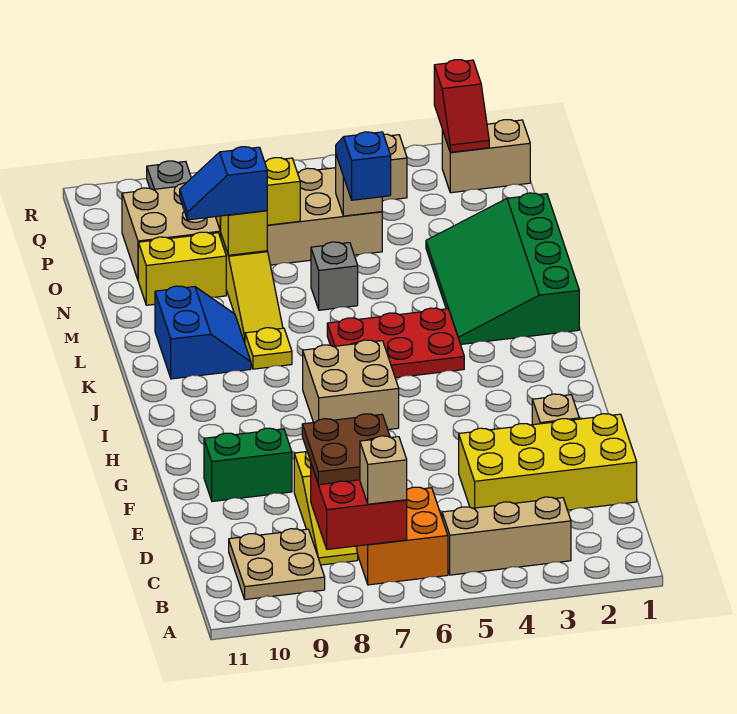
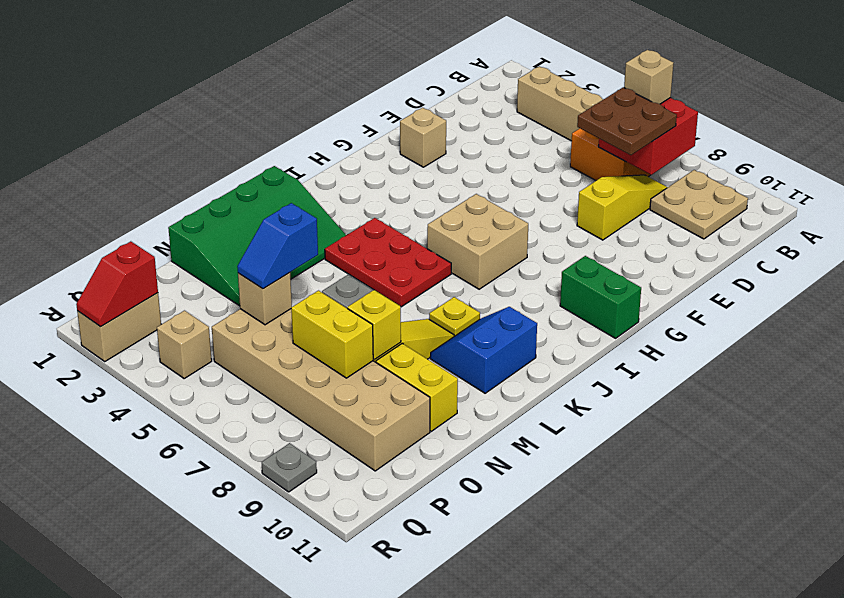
yellow 2x4 brick [459,414,637,510] -> none
green 1x2 brick [204,428,292,501] -> green 1x2 brick moved to [560,256,641,338]
blue 1x2 slope [180,147,267,220] -> none
tan 1x2 brick [442,120,530,193] -> tan 1x2 brick turned to [77,293,161,361]
red 1x2 slope [434,60,489,152] -> red 1x2 slope turned to [76,241,158,327]

